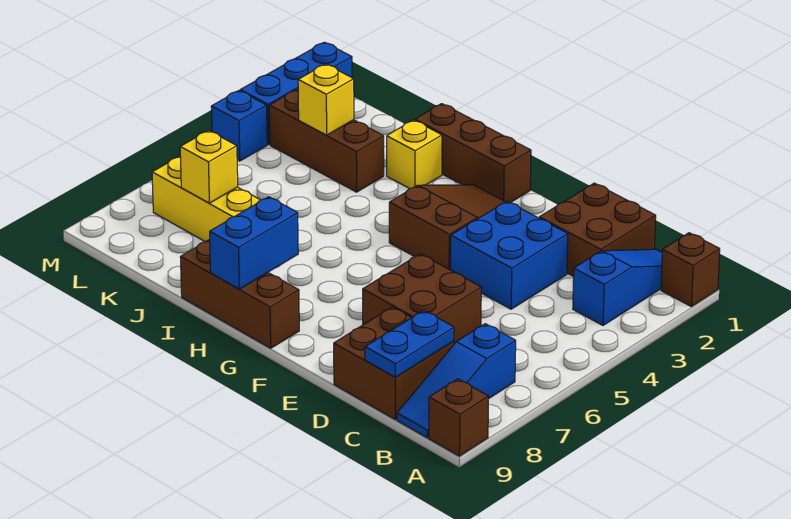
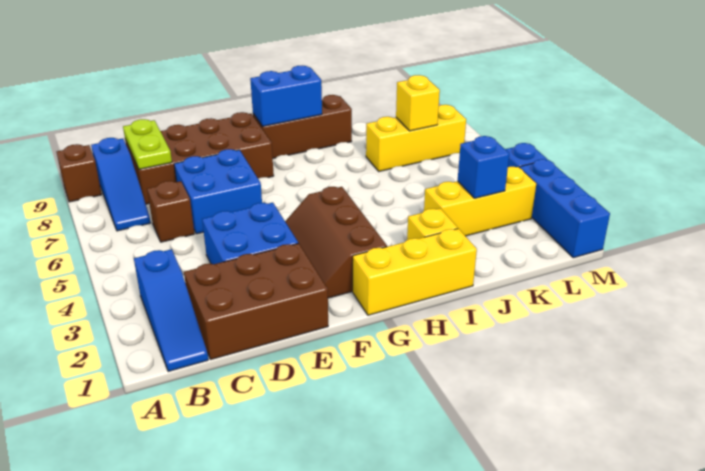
brown 1x1 brick [661,233,720,307] -> brown 1x1 brick moved to [147,181,194,242]
blue 1x3 slope [397,324,516,438] -> blue 1x3 slope turned to [91,138,151,231]
brown 2x2 brick [539,183,656,277] -> brown 2x3 brick [184,243,328,359]
brown 2x2 brick [334,307,454,419] -> brown 2x4 brick [125,112,274,204]
blue 1x2 plate [365,311,454,377] -> lime 1x2 plate [123,119,172,169]
brown 2x2 brick [363,254,481,344] -> blue 2x2 brick [174,149,262,234]
brown 2x3 slope [389,185,505,270] -> brown 2x3 slope turned to [285,187,387,298]
brown 1x3 brick [415,104,531,203] -> yellow 1x3 brick [353,229,477,315]
blue 1x2 brick [210,197,298,289] -> blue 1x2 brick turned to [250,66,322,126]
brown 1x3 brick [269,90,384,192] -> yellow 1x3 brick [424,167,536,236]
yellow 1x1 brick [298,64,354,135] -> blue 1x1 brick [458,136,509,198]

